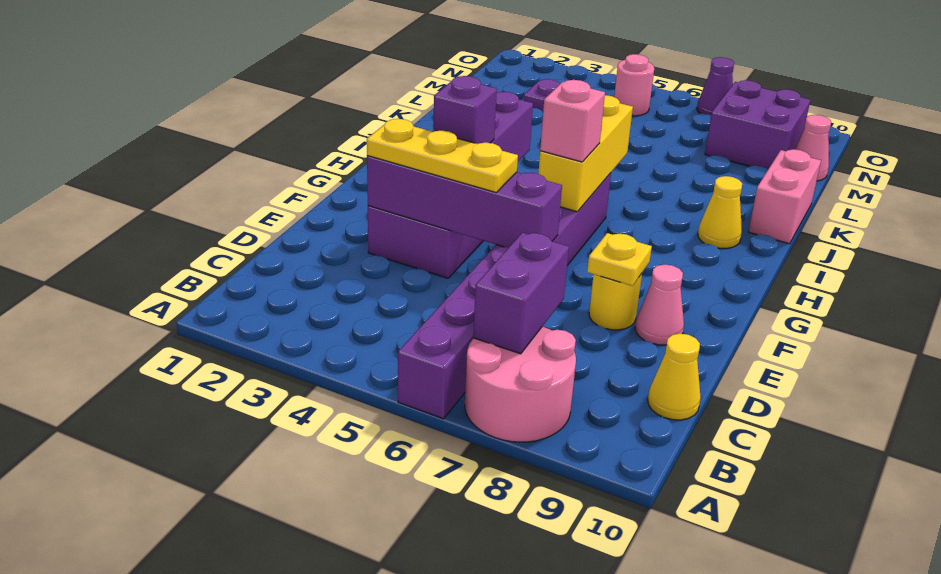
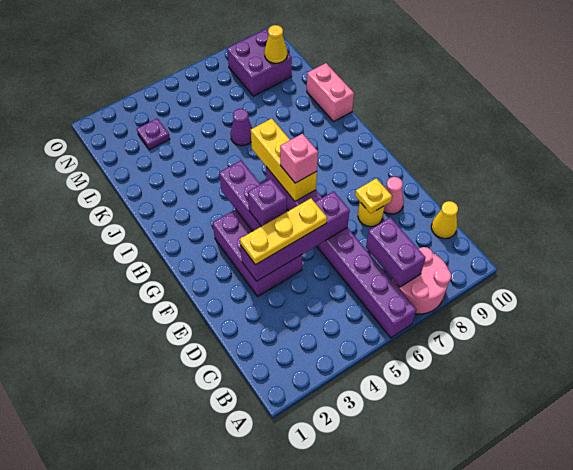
yellow 1x1 cone [698,176,742,249] -> yellow 1x1 cone moved to [264,25,287,63]
pink 1x1 cone [795,115,831,181] -> none
pink 1x1 round brick [614,54,654,116] -> none
purple 1x1 cone [697,57,734,115] -> purple 1x1 cone moved to [230,109,252,146]

